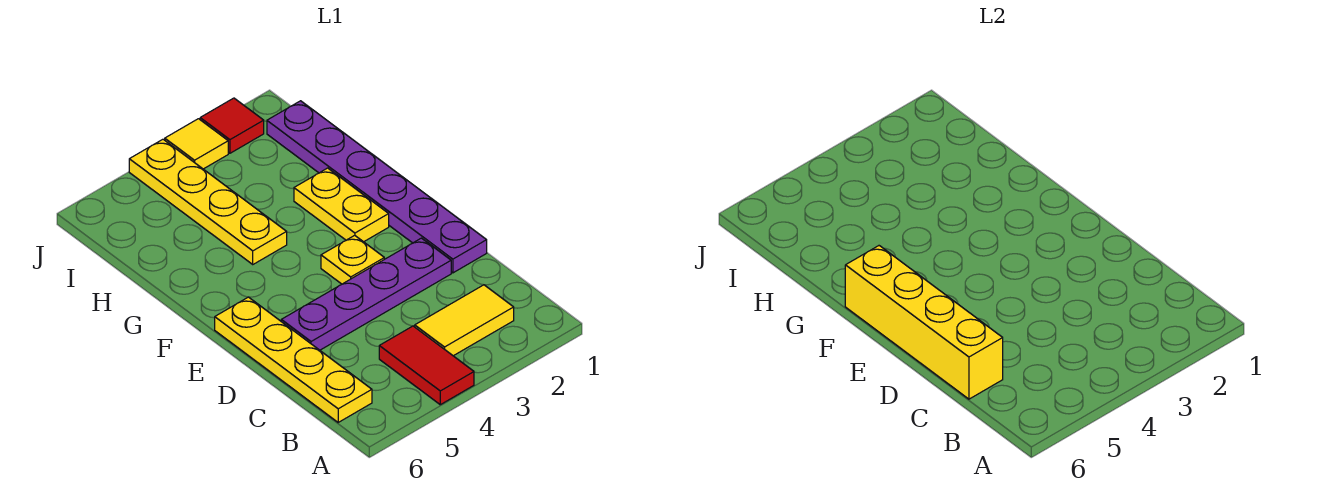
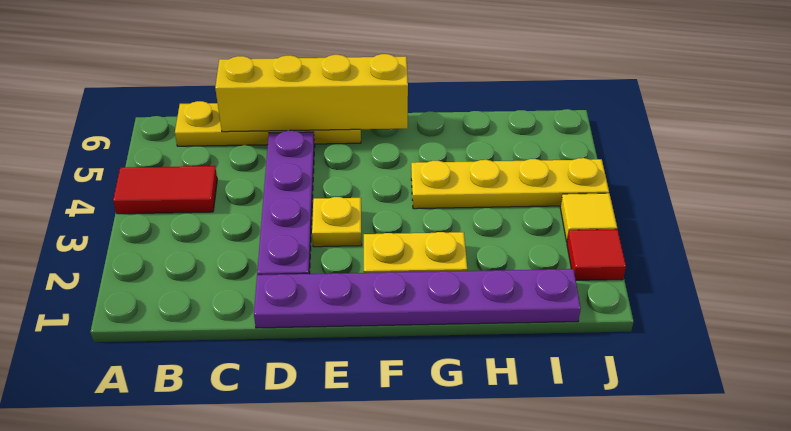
yellow 1x2 tile [415,285,514,356] -> none

